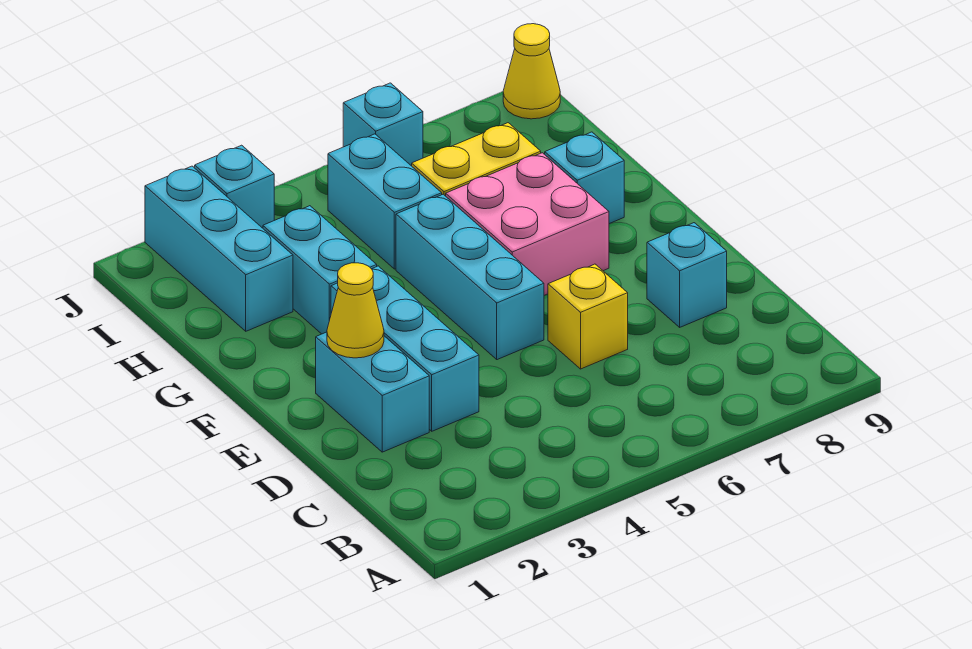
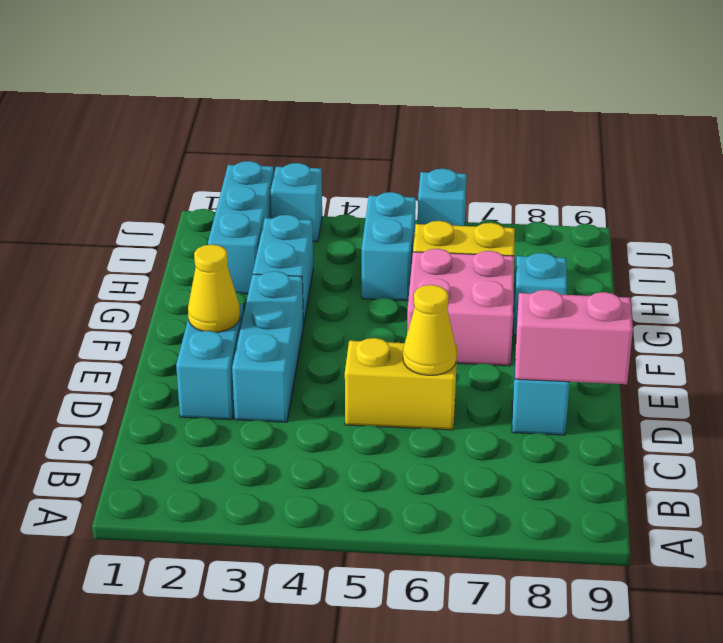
yellow 1x1 brick [548,264,628,369] -> yellow 1x2 brick [345,338,457,430]
none -> pink 1x2 brick [515,290,633,384]
cyan 1x3 brick [396,194,544,360] -> none
yellow 1x1 cone [503,24,560,119] -> yellow 1x1 cone moved to [403,285,457,375]

